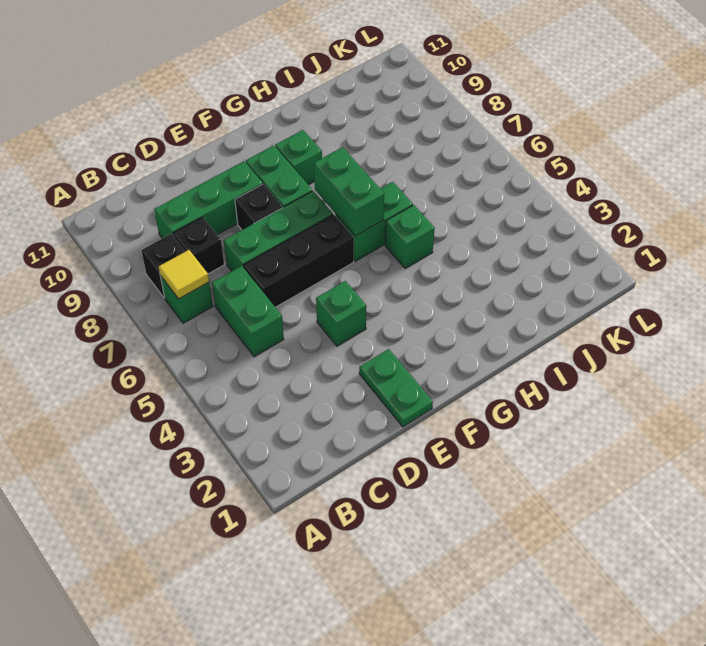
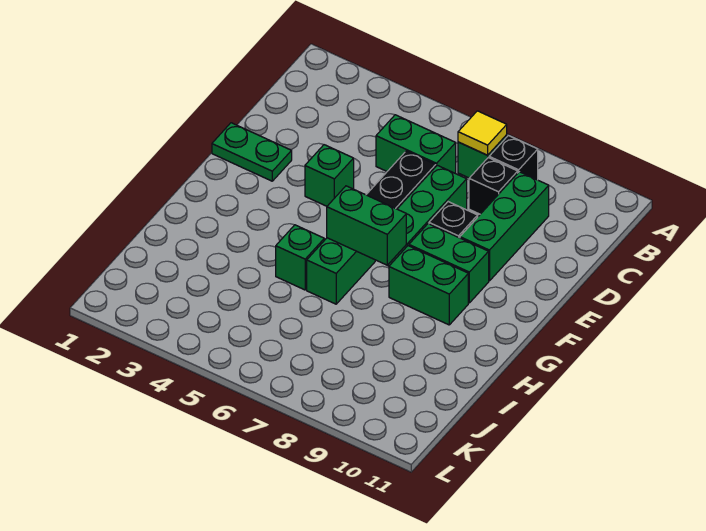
green 1x1 brick [275,130,322,185] -> green 1x2 brick [389,246,468,325]

